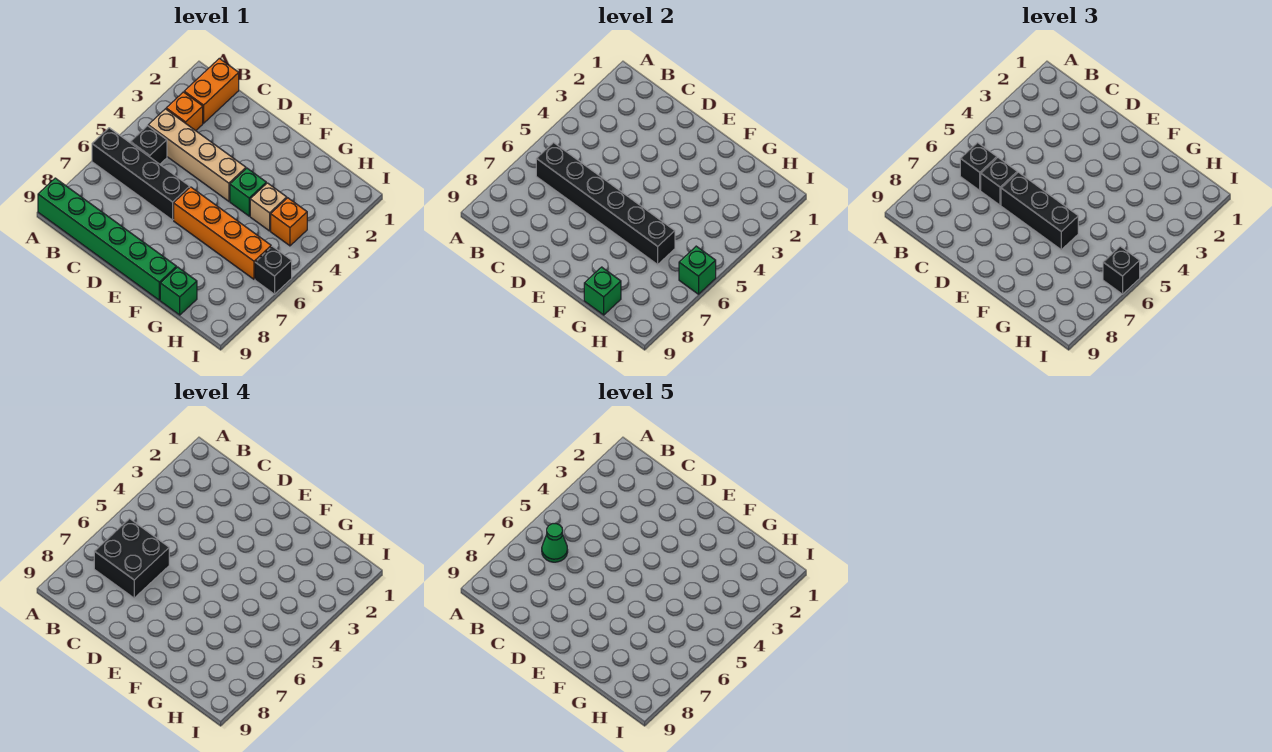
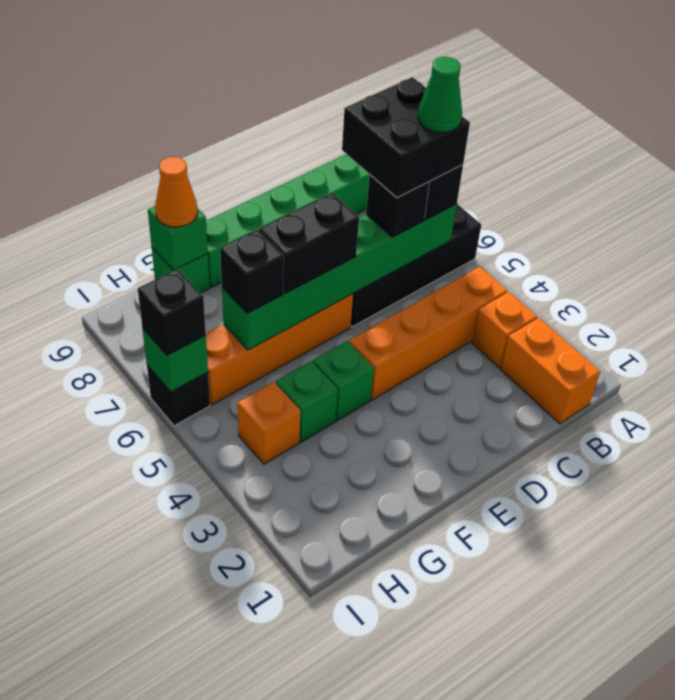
tan 1x4 brick [148,109,246,201] -> orange 1x4 brick [349,267,507,400]
black 1x1 brick [130,126,167,164] -> black 1x1 brick moved to [220,229,284,314]
black 1x6 brick [536,143,675,264] -> green 1x6 brick [222,204,457,350]
black 1x3 brick [1001,172,1078,250] -> black 1x2 brick [259,193,359,294]
tan 1x1 brick [250,183,287,231] -> green 1x1 brick [276,361,338,442]
none -> orange 1x1 cone [155,157,198,227]

